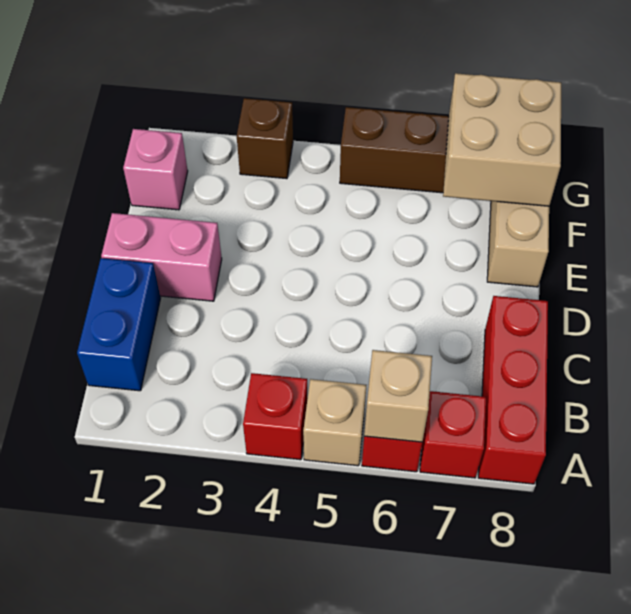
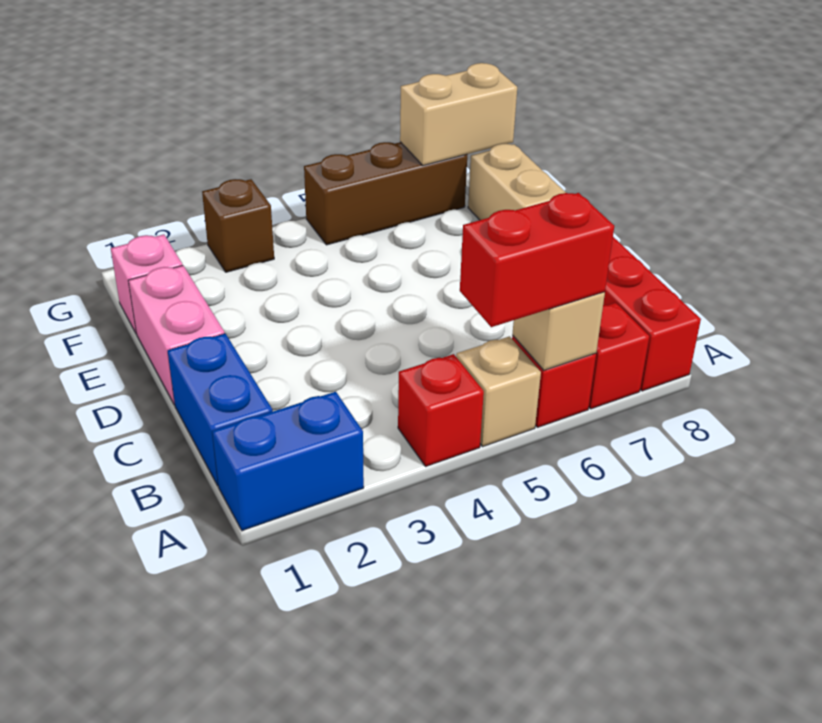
none -> blue 1x2 brick [212,392,364,531]
none -> red 1x2 brick [460,193,614,327]
pink 1x2 brick [101,213,222,301] -> pink 1x2 brick turned to [128,266,225,405]
tan 2x2 brick [443,73,561,206] -> tan 1x2 brick [400,63,517,165]

